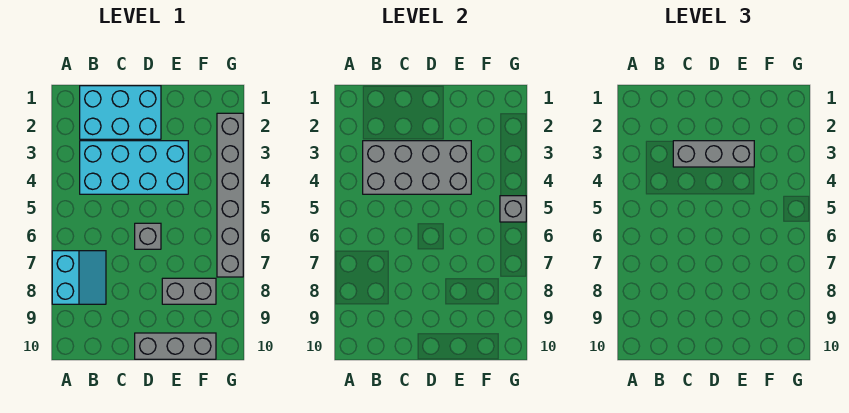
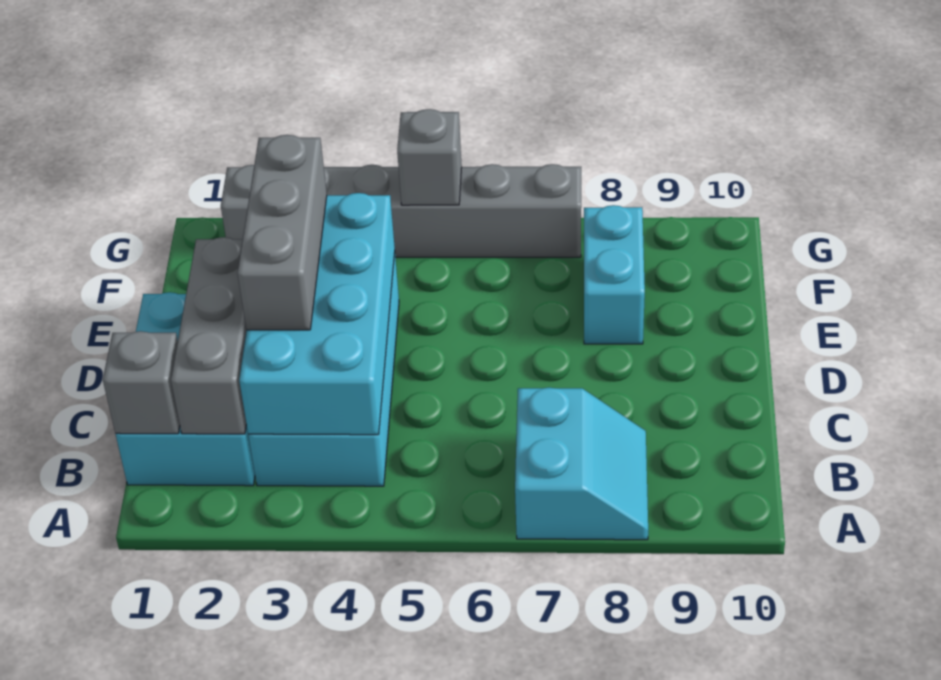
cyan 2x2 slope [52,251,106,304] -> cyan 2x2 slope turned to [515,388,648,540]
grey 2x4 brick [363,141,471,194] -> cyan 2x4 brick [239,193,395,435]
grey 1x1 brick [135,223,161,249] -> grey 1x1 brick moved to [103,331,180,434]
grey 1x3 brick [135,333,216,359] -> grey 1x3 brick moved to [171,237,247,434]
grey 1x2 brick [162,278,216,304] -> cyan 1x2 brick [584,205,645,344]

